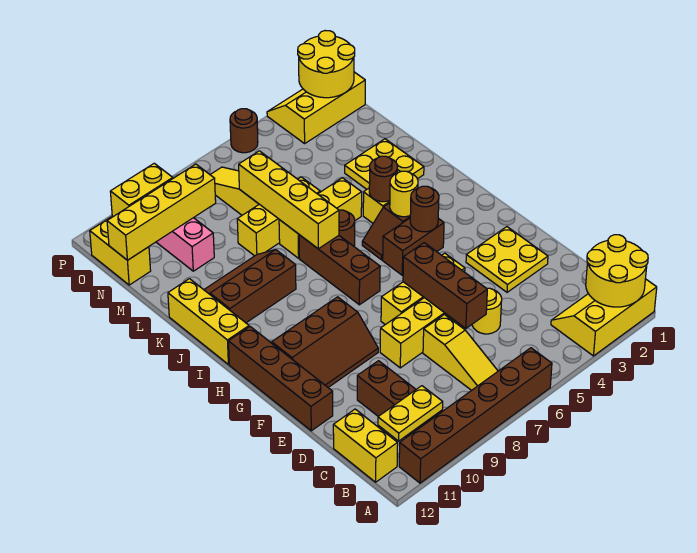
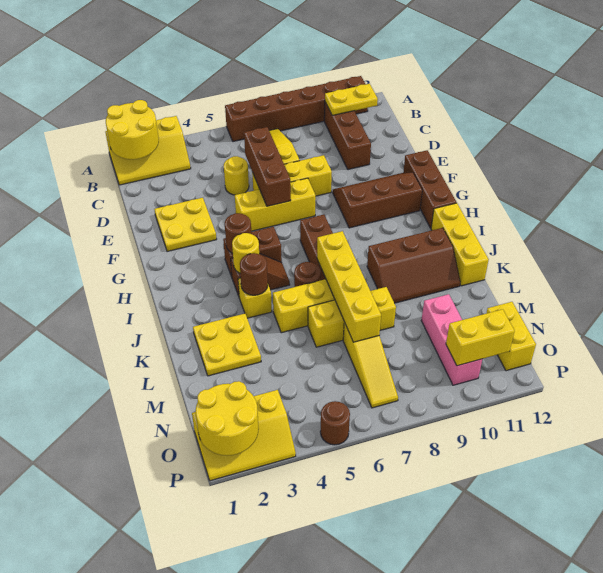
yellow 1x2 brick [333,409,398,482] -> none
brown 1x4 brick [228,327,333,431] -> brown 1x3 brick [403,150,457,228]
yellow 1x4 brick [107,164,216,260] -> none

